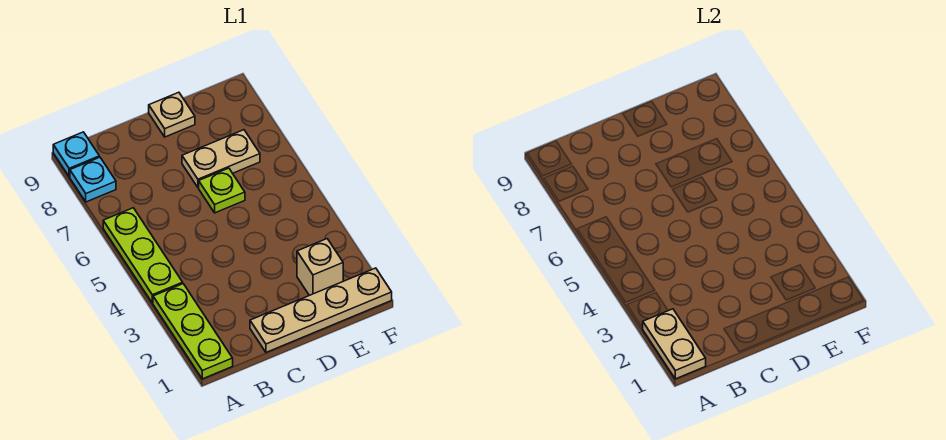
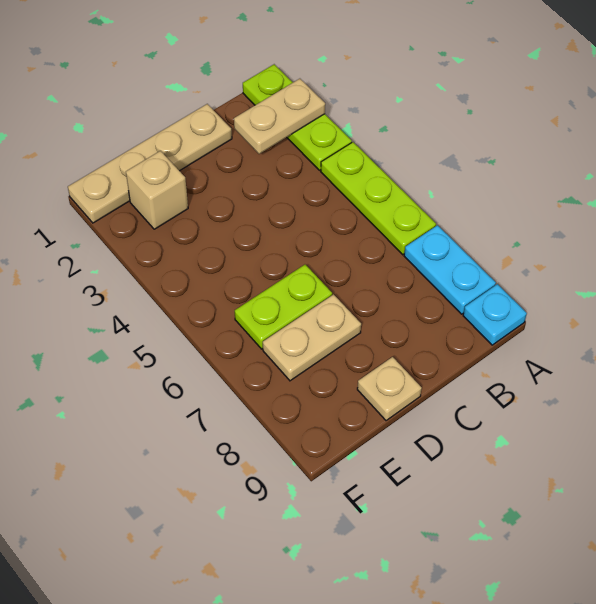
tan 1x2 plate [643,309,706,379] -> tan 1x2 plate turned to [234,79,325,154]
cyan 1x1 plate [70,157,116,202] -> cyan 1x2 plate [404,225,496,314]
lime 1x1 plate [199,168,245,213] -> lime 1x2 plate [235,265,332,349]

